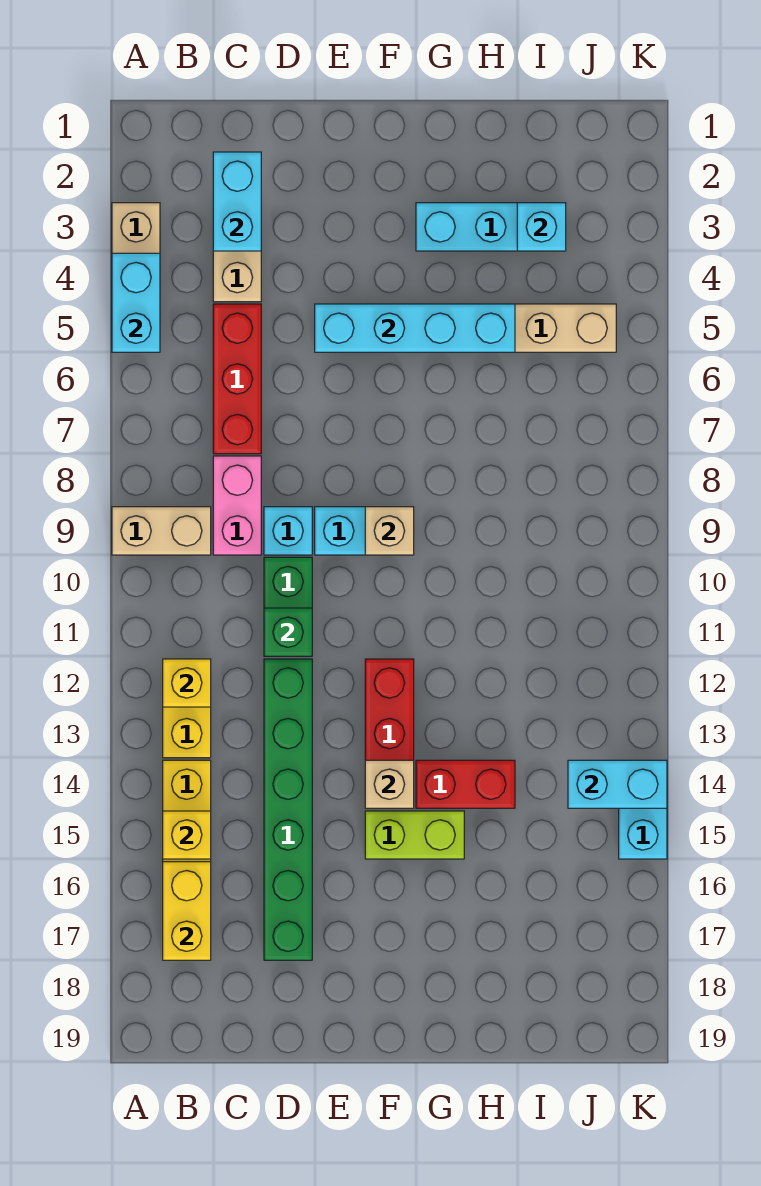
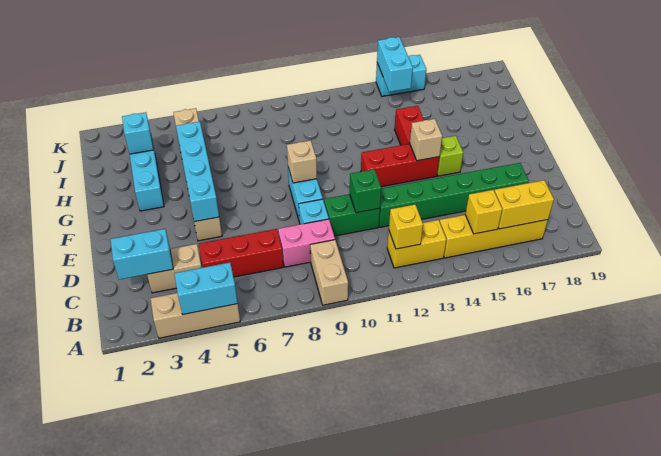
lime 1x2 brick [365,811,464,859] -> lime 1x1 brick [437,136,463,176]

